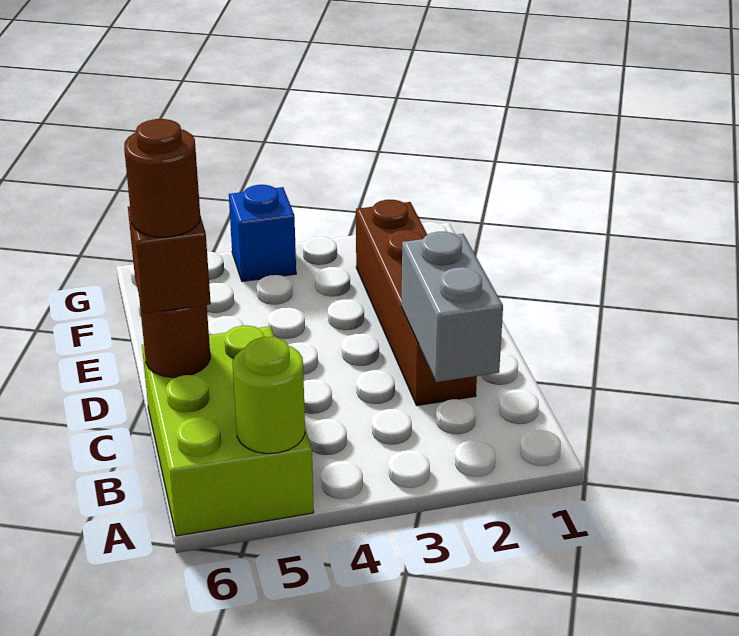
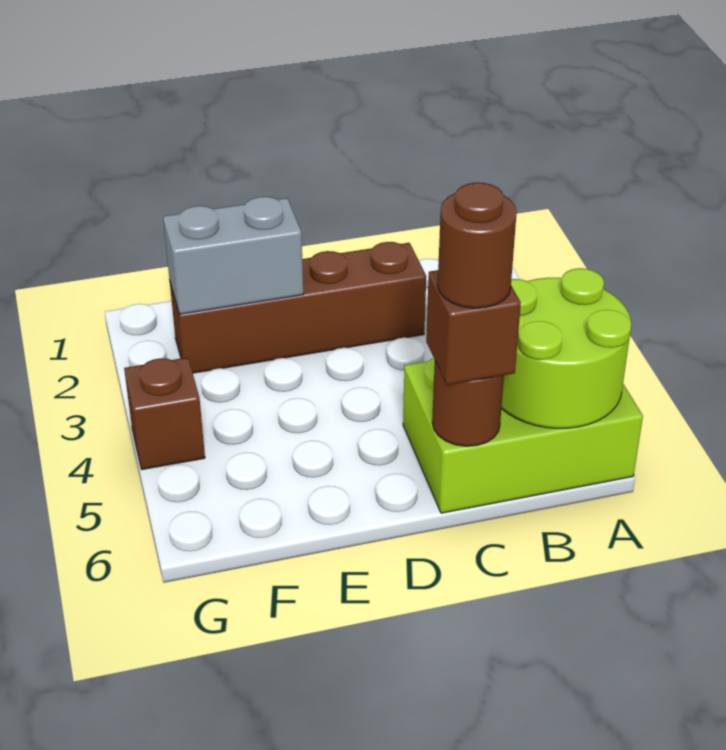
lime 1x1 round brick [233,337,305,454] -> lime 2x2 round brick [501,268,631,428]
grey 1x2 brick [401,232,503,382] -> grey 1x2 brick moved to [163,197,303,314]
blue 1x1 brick [229,185,296,282] -> brown 1x1 brick [124,357,205,470]

